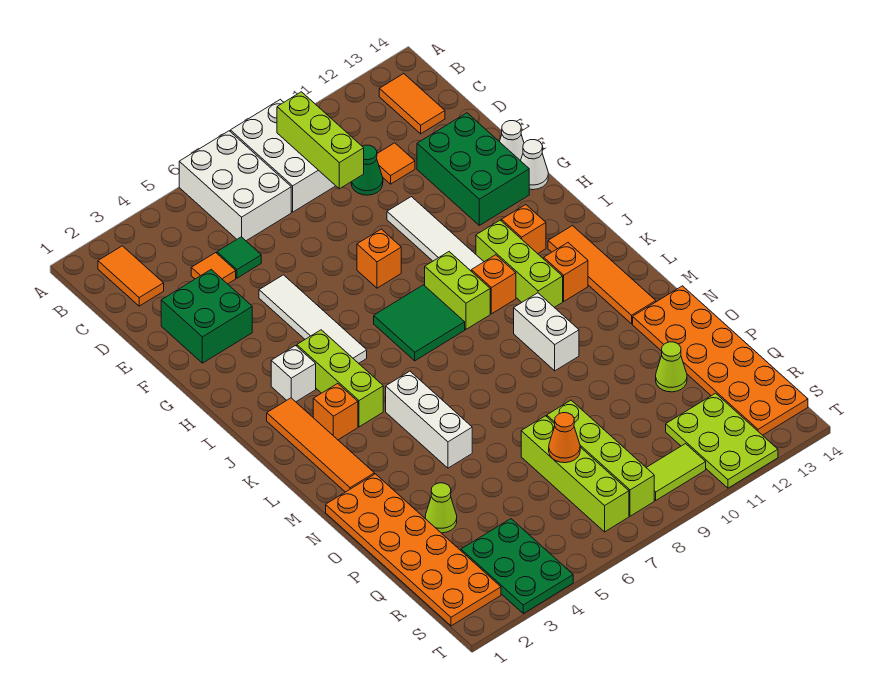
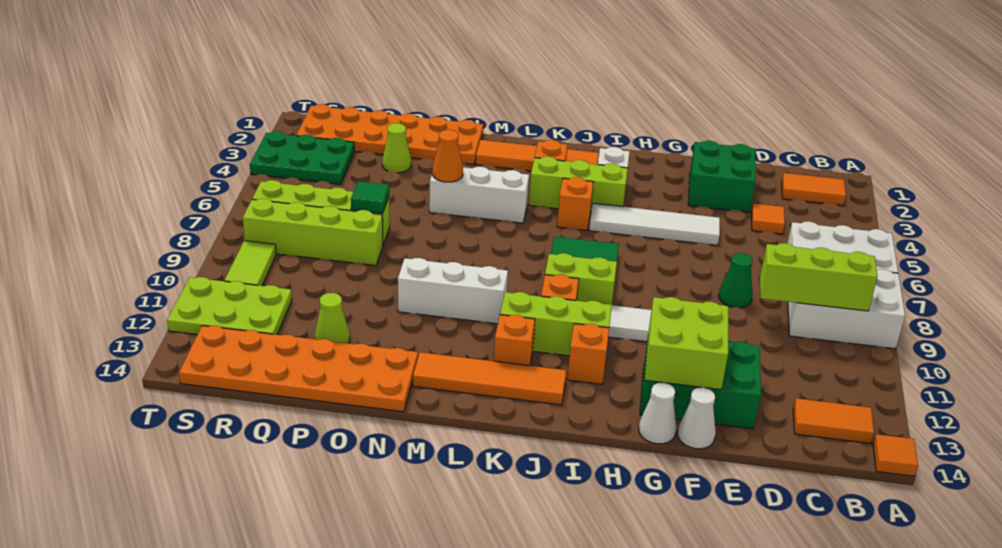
green 1x1 tile [217,237,261,278] -> green 1x1 tile moved to [351,181,389,213]
green 1x1 cone [351,145,383,195] -> green 1x1 cone moved to [719,253,753,308]
orange 1x1 tile [377,143,415,184] -> orange 1x1 tile moved to [873,434,918,476]
none -> lime 2x2 brick [645,297,728,390]
orange 1x1 brick [357,229,401,288] -> orange 1x1 brick moved to [557,177,593,230]
white 1x2 brick [514,293,579,371] -> white 1x3 brick [398,258,508,324]
orange 1x1 cone [549,413,580,463] -> orange 1x1 cone moved to [432,130,463,182]

